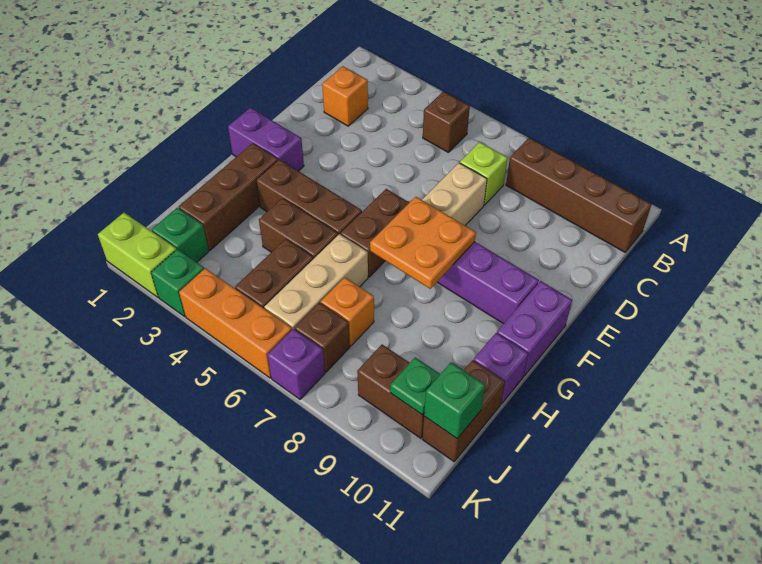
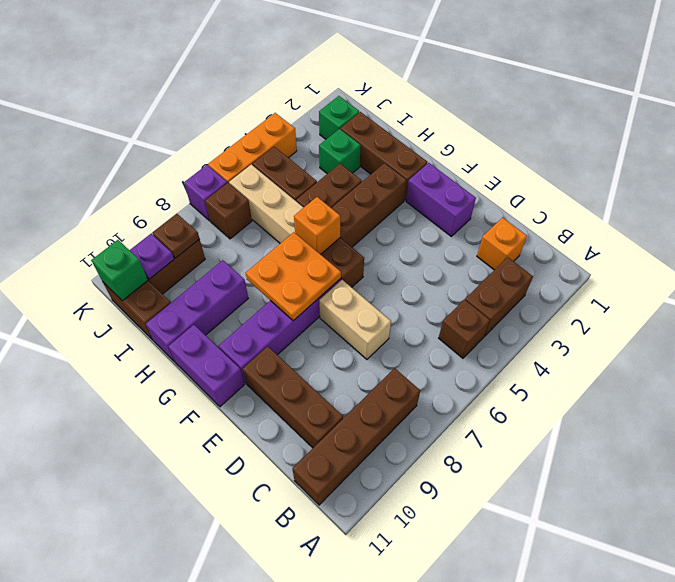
none -> brown 1x2 brick [465,257,533,336]
lime 1x1 brick [460,142,508,205] -> none
none -> brown 1x3 brick [243,346,343,448]
purple 1x2 brick [228,108,304,171] -> purple 1x2 brick turned to [406,163,476,236]
purple 1x1 brick [474,333,528,404] -> purple 1x3 brick [146,260,248,362]
orange 1x1 brick [321,277,374,346] -> orange 1x1 brick moved to [294,197,340,254]
none -> brown 1x1 plate [152,214,200,258]
green 1x1 plate [390,358,440,415] -> purple 1x1 plate [130,234,174,279]
lime 1x2 brick [98,213,176,297] -> none
green 1x1 brick [151,249,204,317] -> green 1x1 brick moved to [319,129,361,174]

